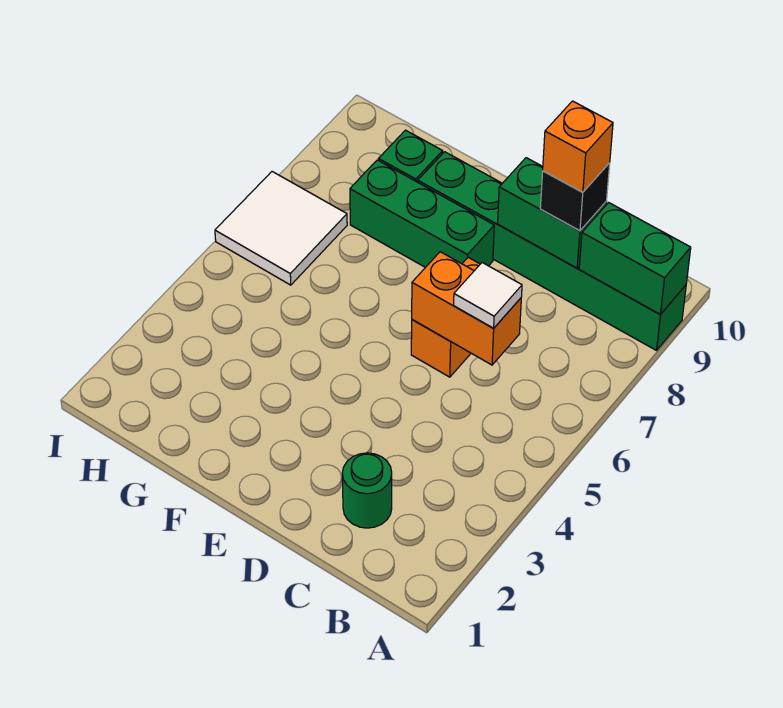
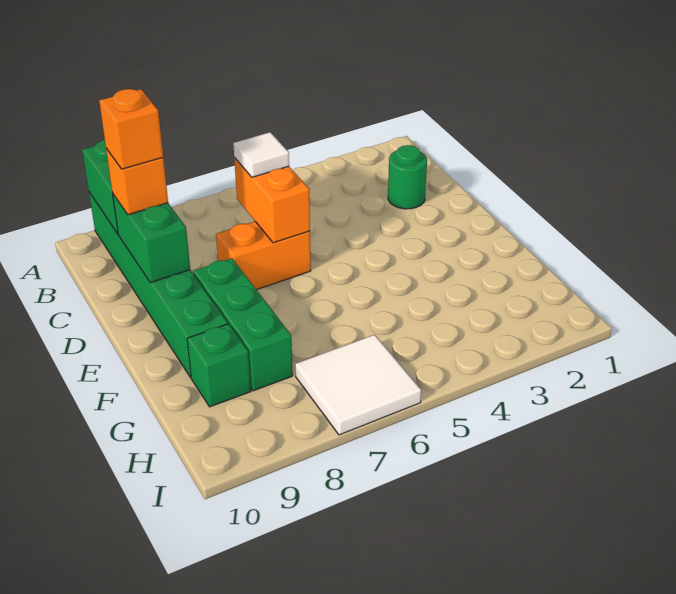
black 1x1 brick [540,163,610,231] -> orange 1x1 brick [106,148,168,215]

